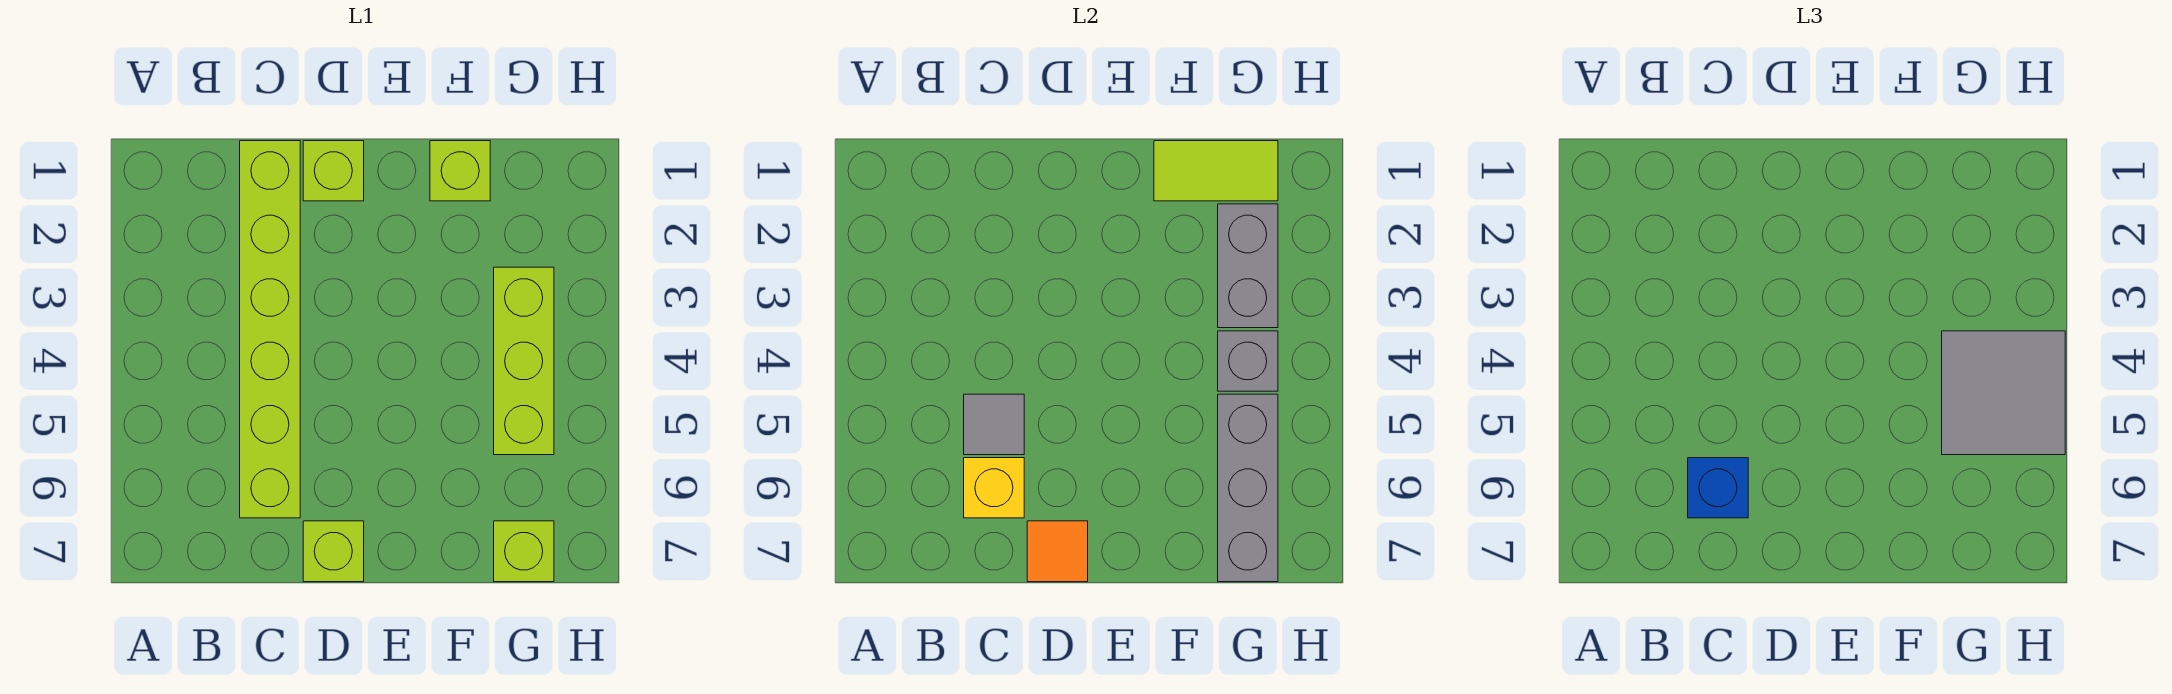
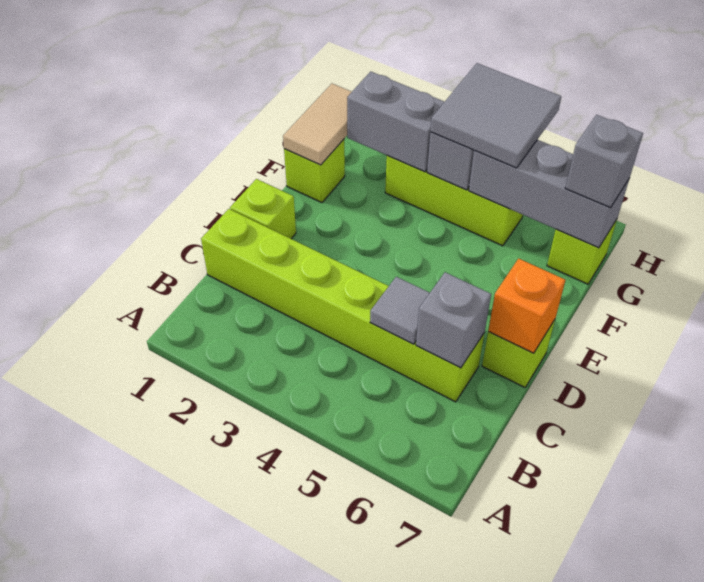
yellow 1x1 brick [964,458,1024,518] -> grey 1x1 brick [416,272,491,368]
blue 1x1 brick [1688,458,1748,518] -> none
orange 1x1 tile [1027,521,1088,582] -> orange 1x1 brick [488,259,565,353]
lime 1x2 tile [1154,141,1278,201] -> tan 1x2 tile [283,84,351,165]
none -> grey 1x1 brick [565,115,643,208]

